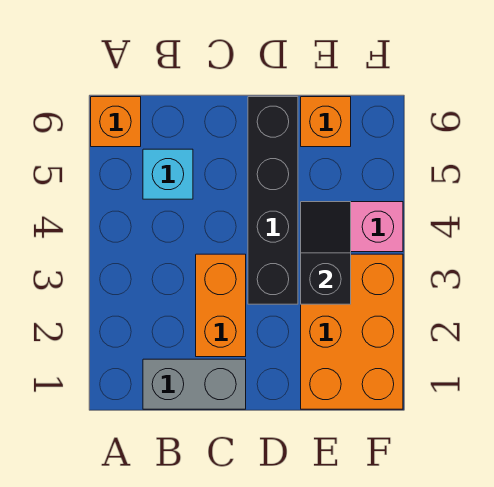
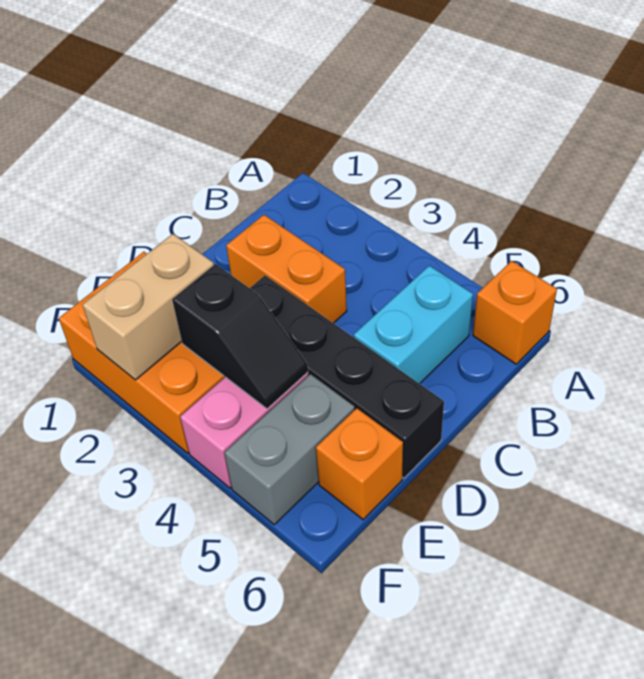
grey 1x2 brick [143,359,246,409] -> grey 1x2 brick moved to [224,374,355,525]
cyan 1x1 brick [143,149,193,199] -> cyan 1x2 brick [354,266,473,384]
none -> tan 1x2 brick [82,234,214,380]

